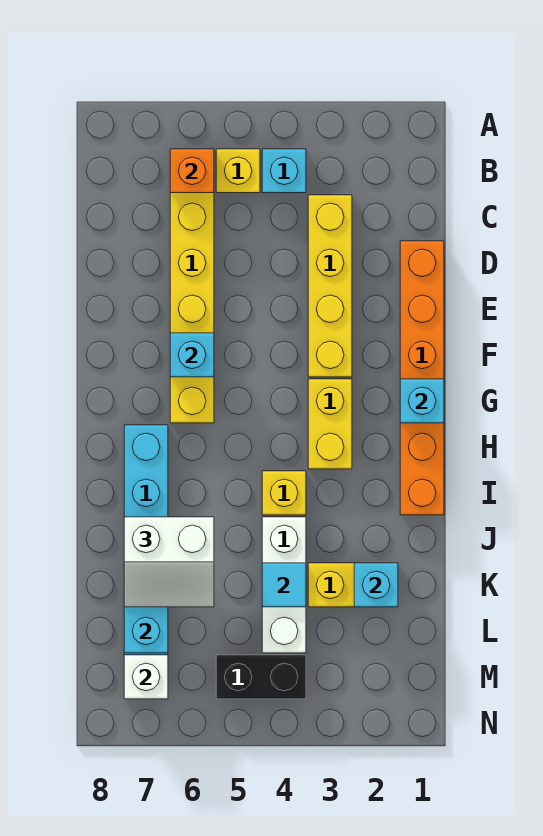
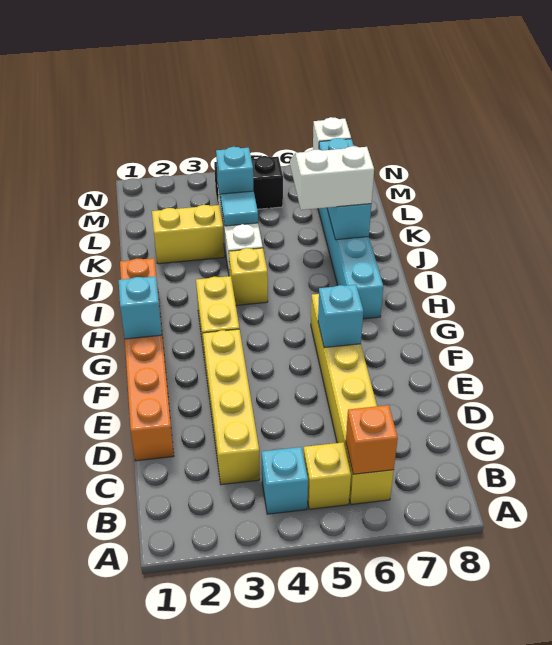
cyan 1x1 brick [354,563,398,607] -> cyan 1x1 brick moved to [216,147,254,201]

